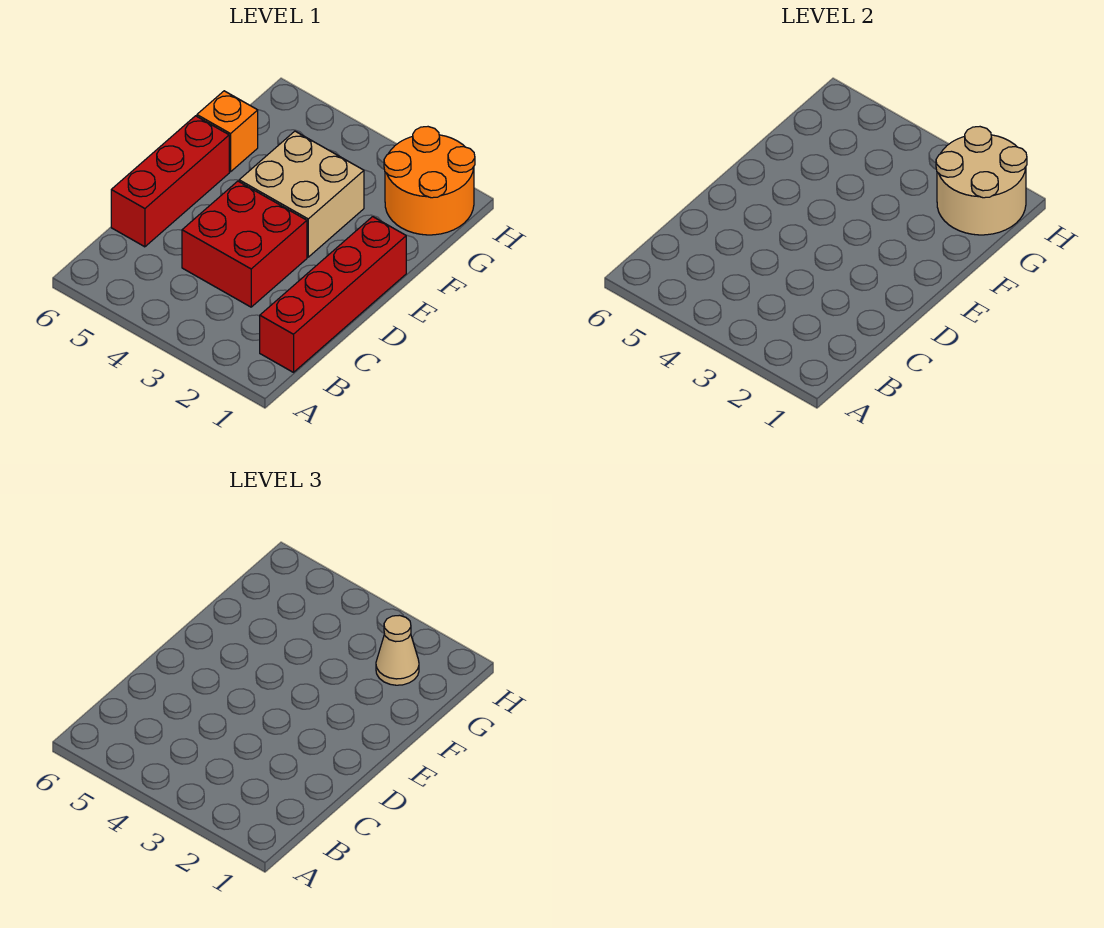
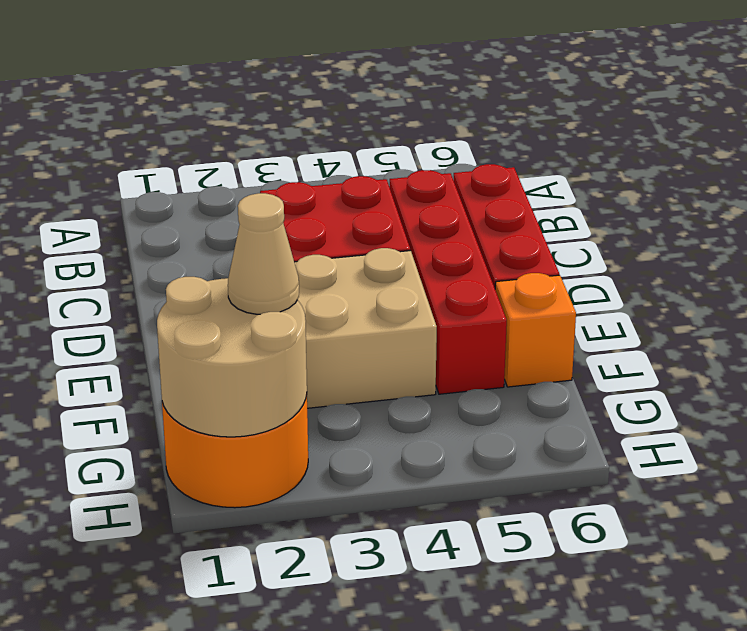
red 1x4 brick [260,217,406,372] -> red 1x4 brick moved to [390,170,507,394]

